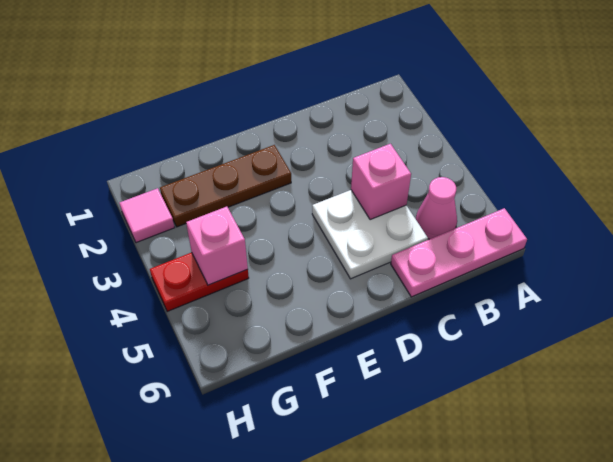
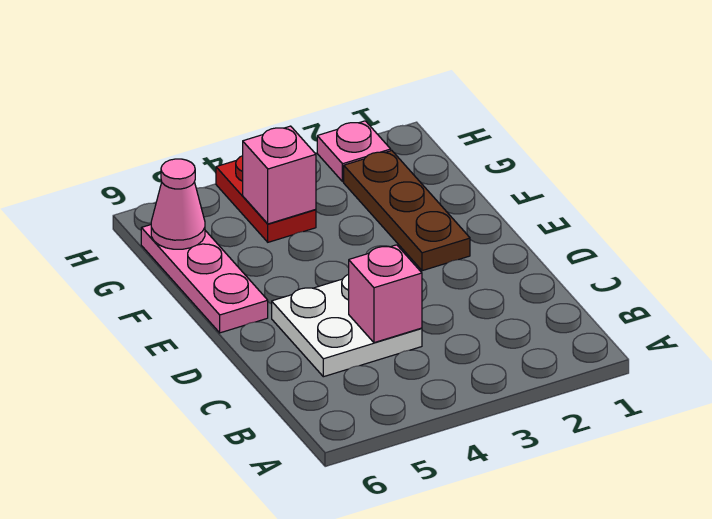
pink 1x3 plate [391,208,527,297] -> pink 1x3 plate moved to [141,225,268,333]
pink 1x1 cone [416,177,457,239] -> pink 1x1 cone moved to [151,159,205,249]
pink 1x1 tile [120,188,175,243] -> pink 1x1 plate [317,121,391,182]

